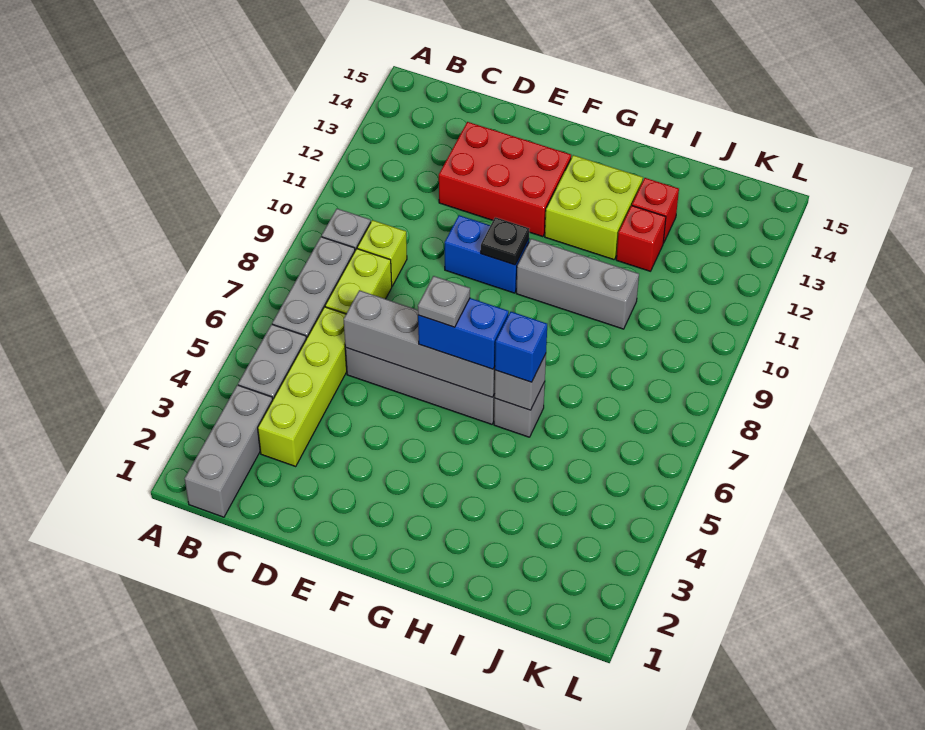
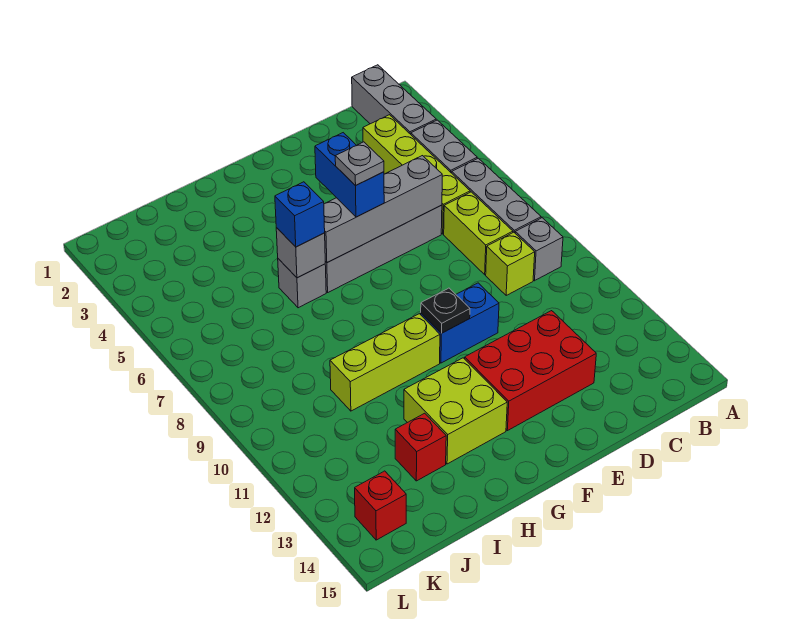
blue 1x2 brick [418,298,509,369] -> blue 1x2 brick turned to [315,133,384,217]
grey 1x3 brick [516,239,639,329] -> lime 1x3 brick [330,314,440,411]
red 1x1 brick [616,206,666,271] -> red 1x1 brick moved to [355,471,406,540]

